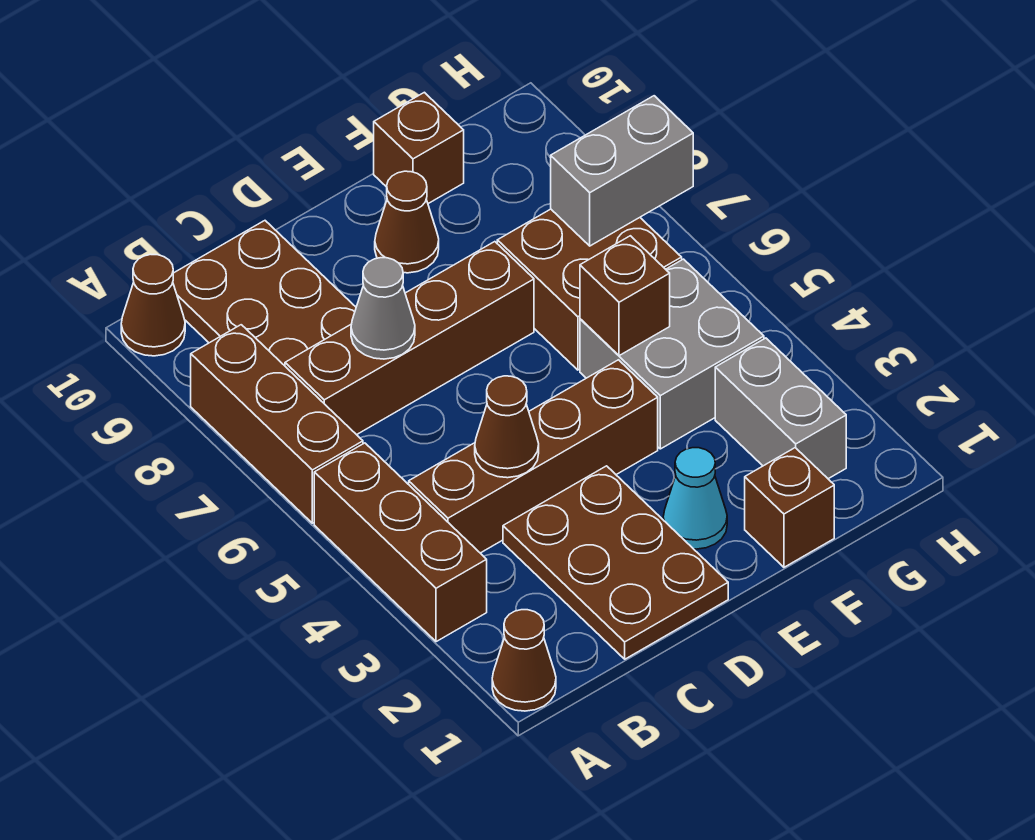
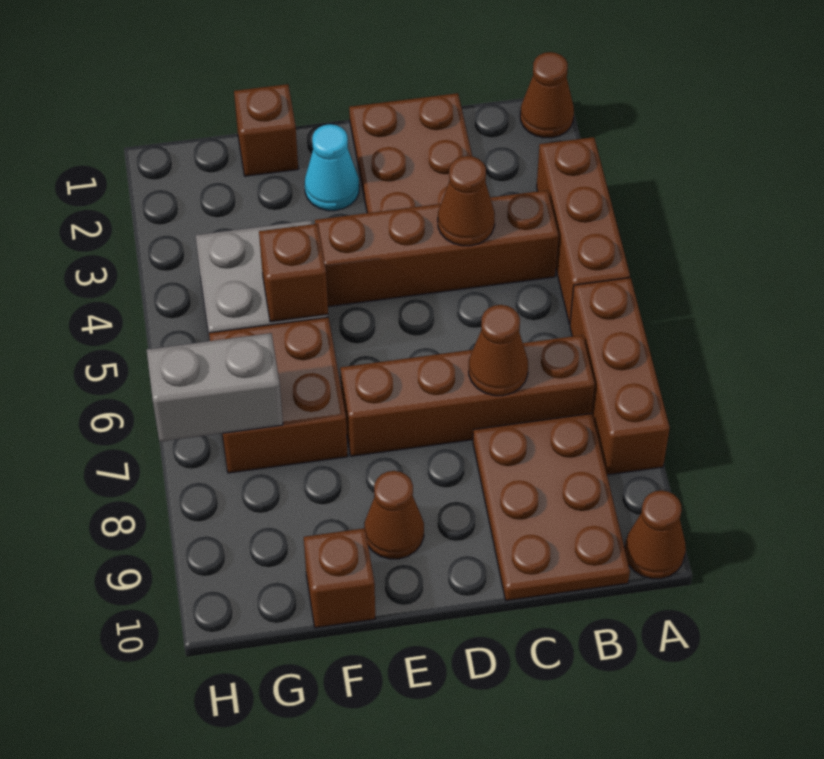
grey 1x1 cone [351,258,415,359] -> brown 1x1 cone [469,305,528,396]
grey 1x2 brick [715,338,846,479] -> none

